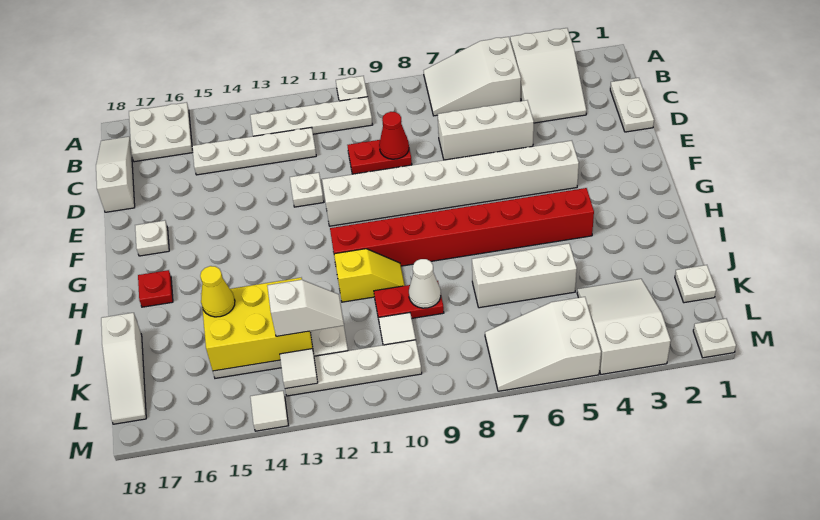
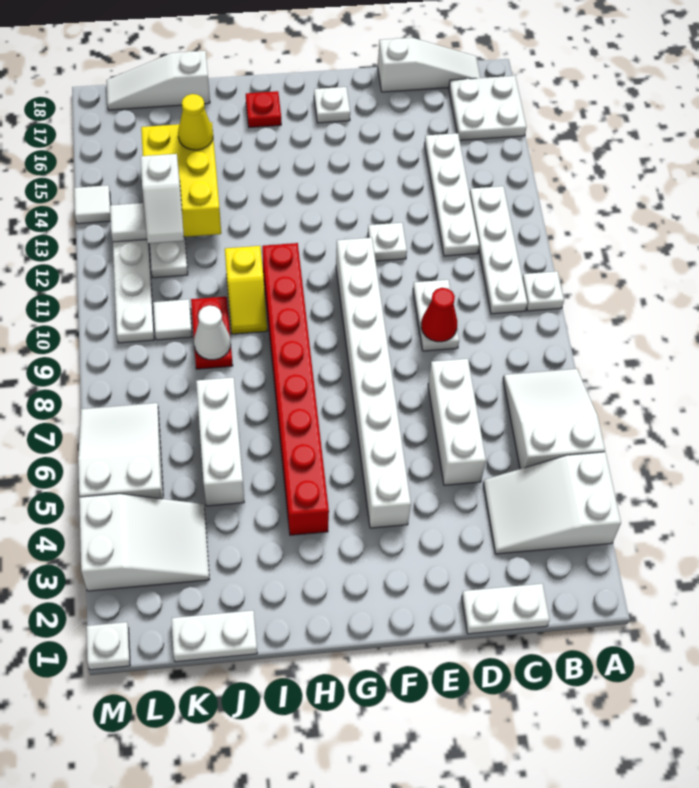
red 1x2 plate [347,140,412,174] -> white 1x2 plate [413,280,459,351]
white 1x1 plate [675,265,716,303] -> white 1x2 plate [172,610,257,662]

